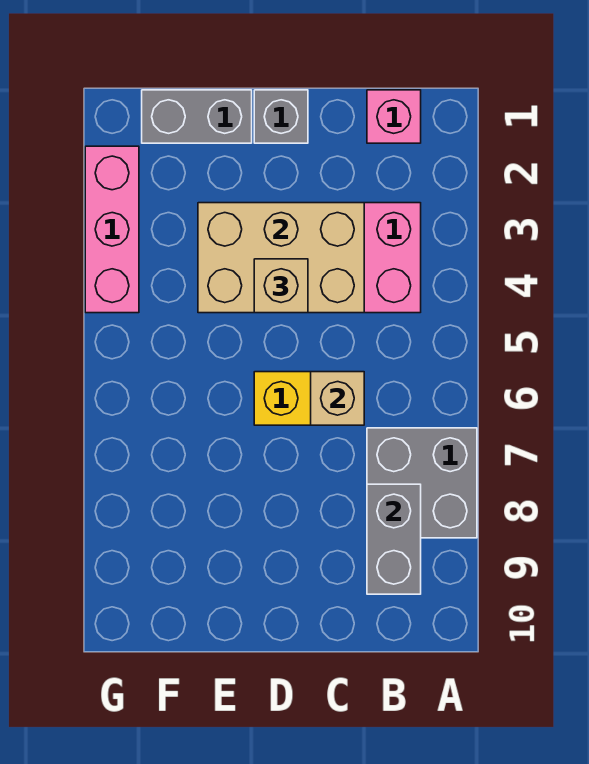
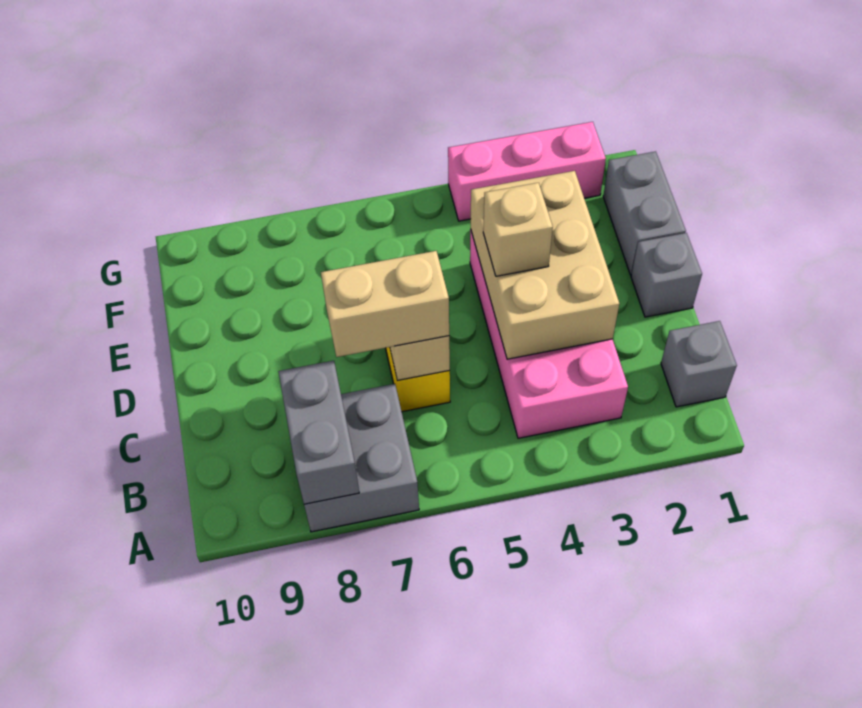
pink 1x1 brick [367,90,421,143] -> grey 1x1 brick [661,321,737,407]
grey 1x2 brick [367,484,421,594] -> grey 1x2 brick turned to [278,361,359,504]
none -> tan 1x2 brick [321,251,449,357]

